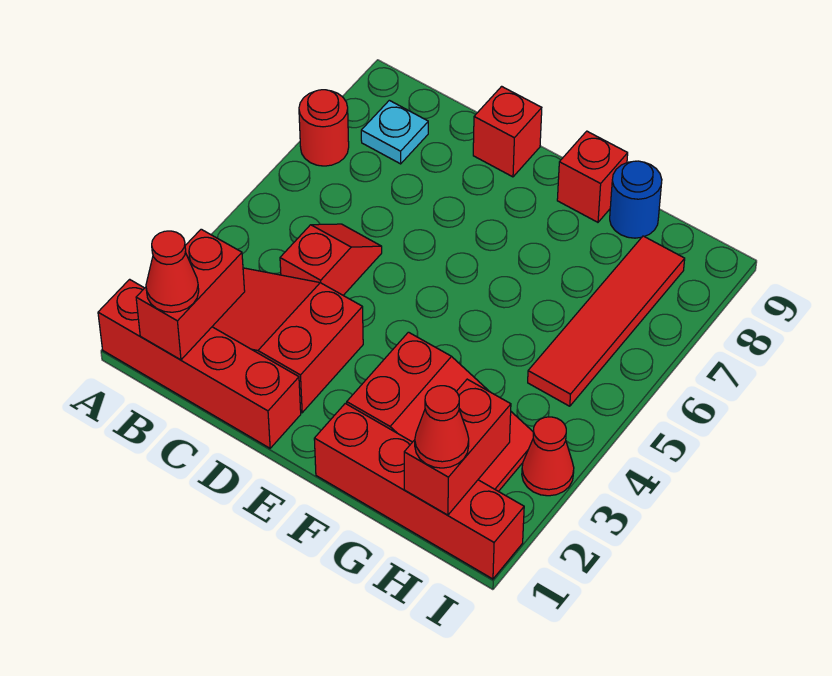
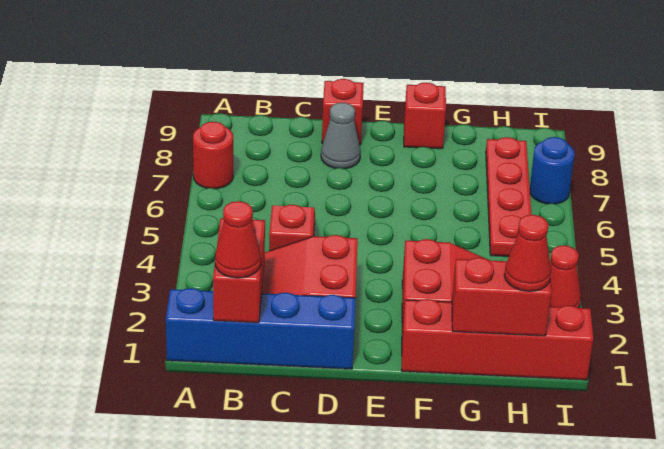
red 1x4 brick [98,279,301,448] -> blue 1x4 brick [166,288,356,369]
cyan 1x1 plate [361,100,428,164] -> none
none -> grey 1x1 cone [321,103,361,169]
blue 1x1 round brick [610,161,662,238] -> blue 1x1 round brick moved to [530,137,575,204]
red 1x2 brick [404,379,511,515] -> red 1x2 brick turned to [452,258,551,336]
red 1x4 tile [528,236,685,406] -> red 1x4 plate [486,137,531,256]

